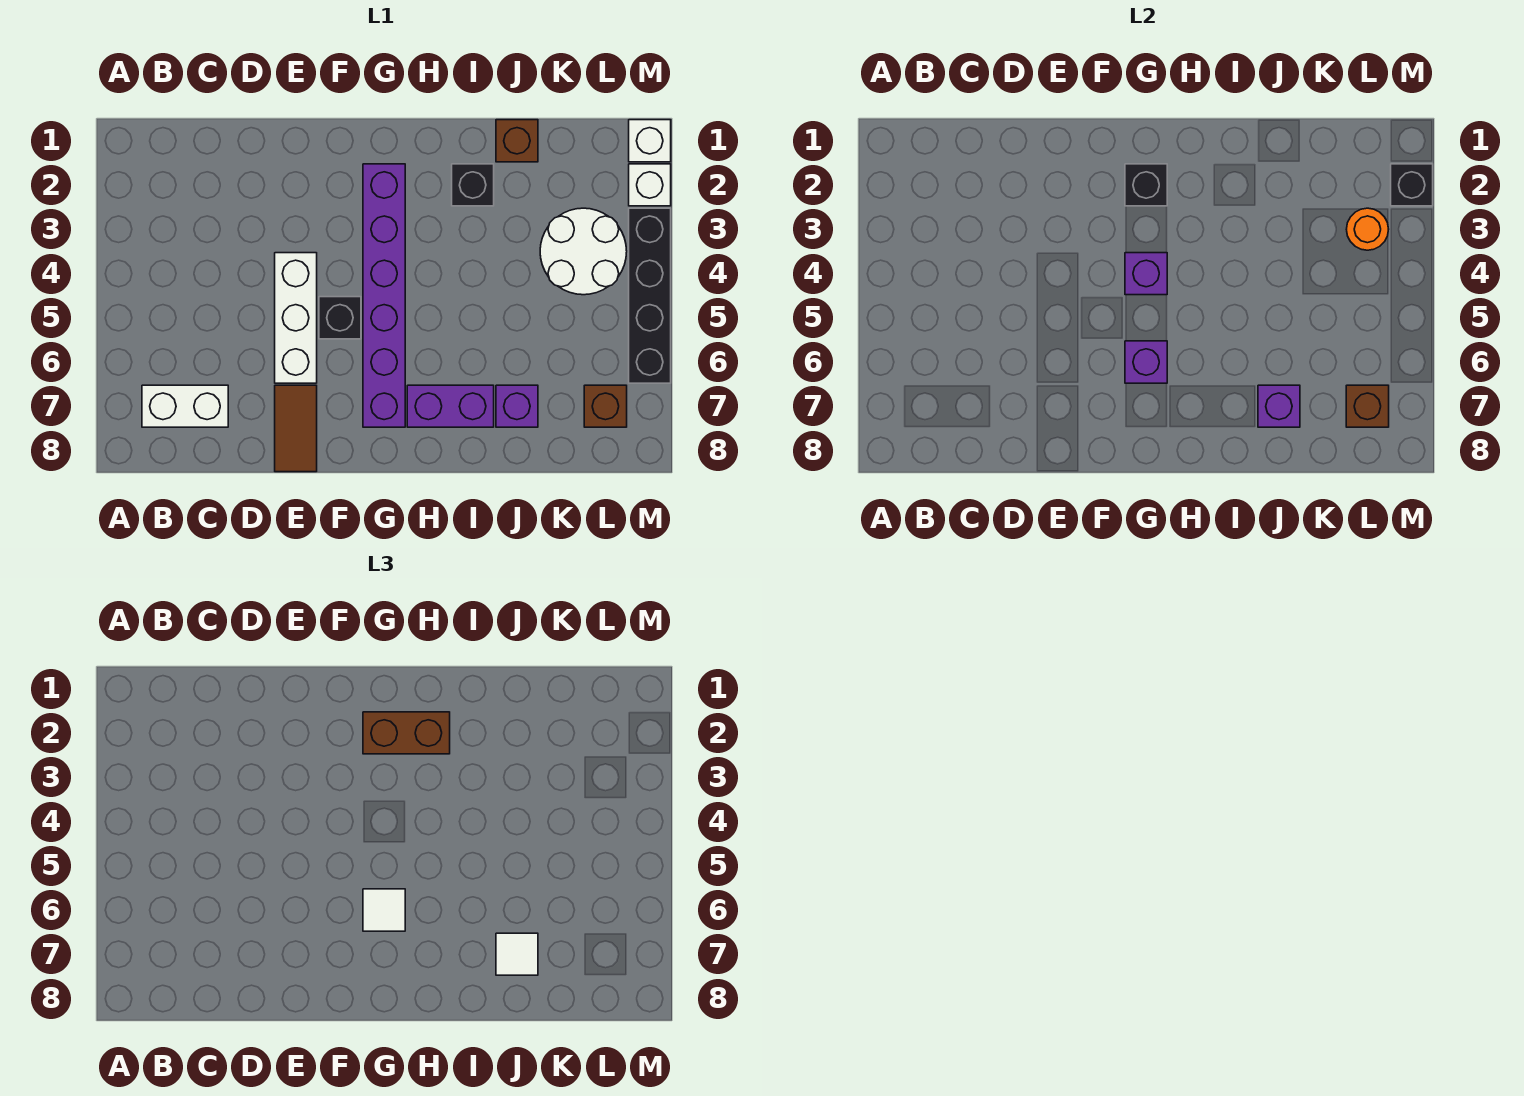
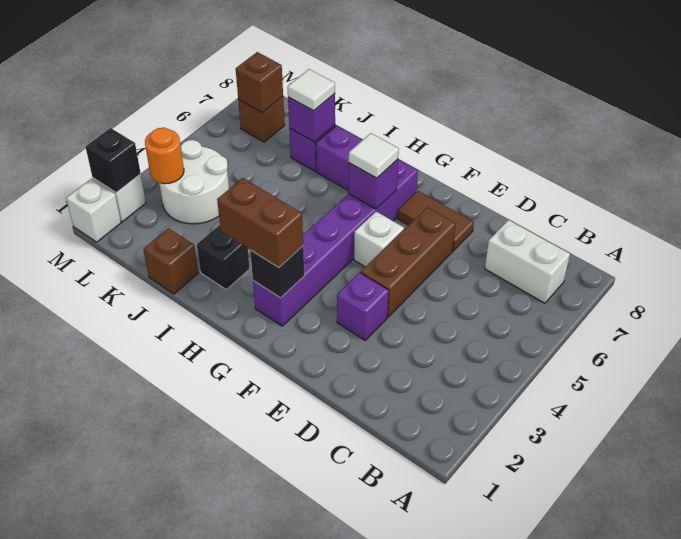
white 1x3 brick [275,253,317,383] -> brown 1x3 brick [361,207,456,317]
brown 1x2 tile [275,385,317,472] -> brown 1x2 tile turned to [398,191,474,251]
black 1x1 brick [319,297,361,339] -> white 1x1 brick [354,212,404,267]
purple 1x1 brick [1125,253,1167,295] -> purple 1x1 brick moved to [337,273,389,340]
black 1x4 brick [629,208,671,383] -> none

